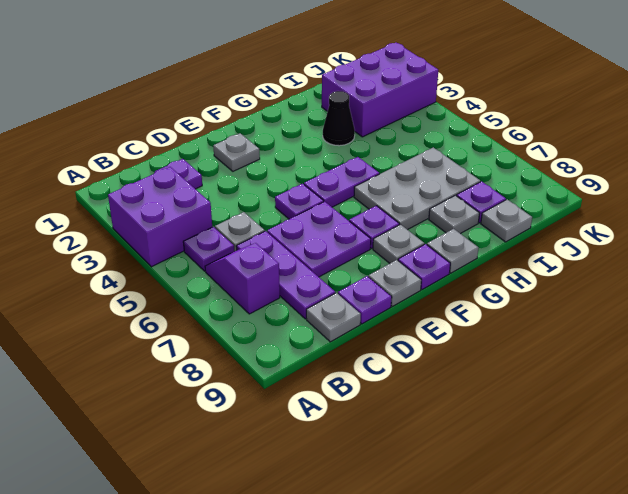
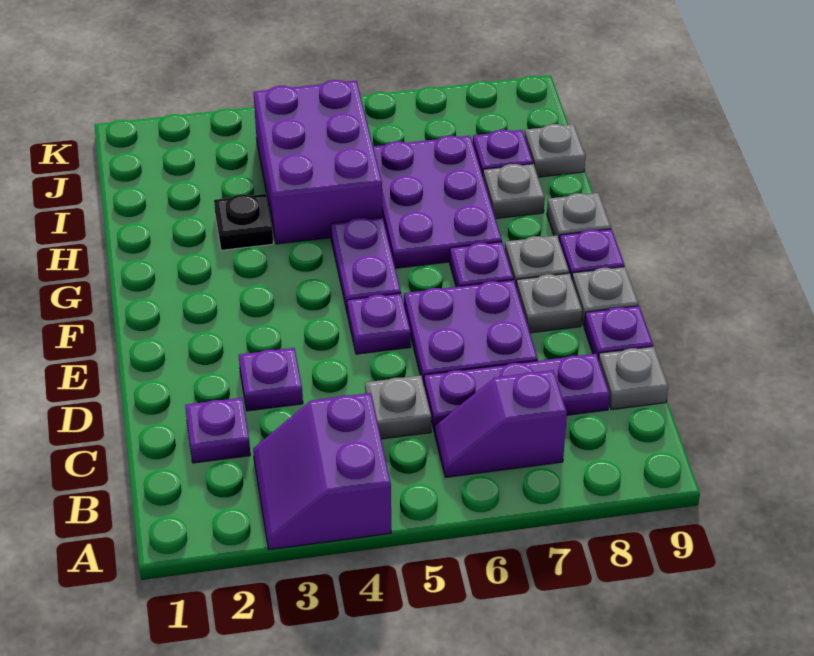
purple 2x2 brick [108,167,212,267] -> purple 2x2 slope [253,393,391,550]
purple 1x1 plate [183,227,234,271] -> purple 1x1 plate moved to [239,348,303,411]
grey 1x1 plate [213,133,260,171] -> grey 1x1 plate moved to [516,273,582,333]
grey 2x3 plate [354,147,480,230] -> purple 2x3 plate [373,136,502,268]
black 1x1 cone [323,91,355,146] -> black 1x1 plate [214,194,273,250]
purple 2x3 brick [322,43,438,137] -> purple 2x3 brick moved to [253,80,382,244]

